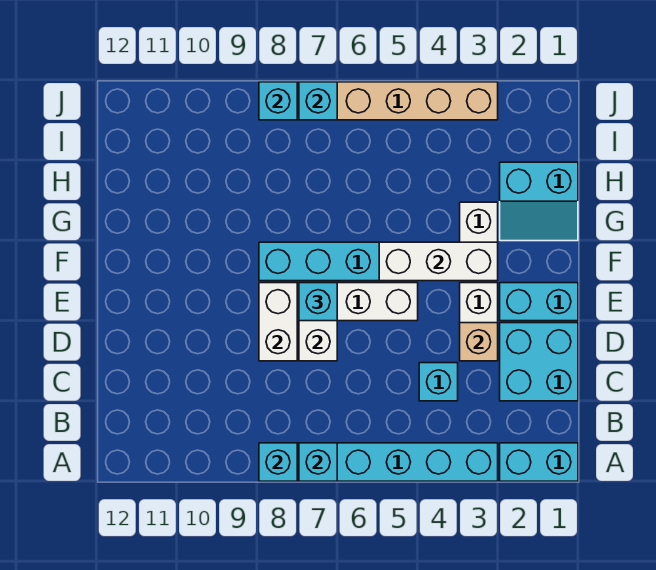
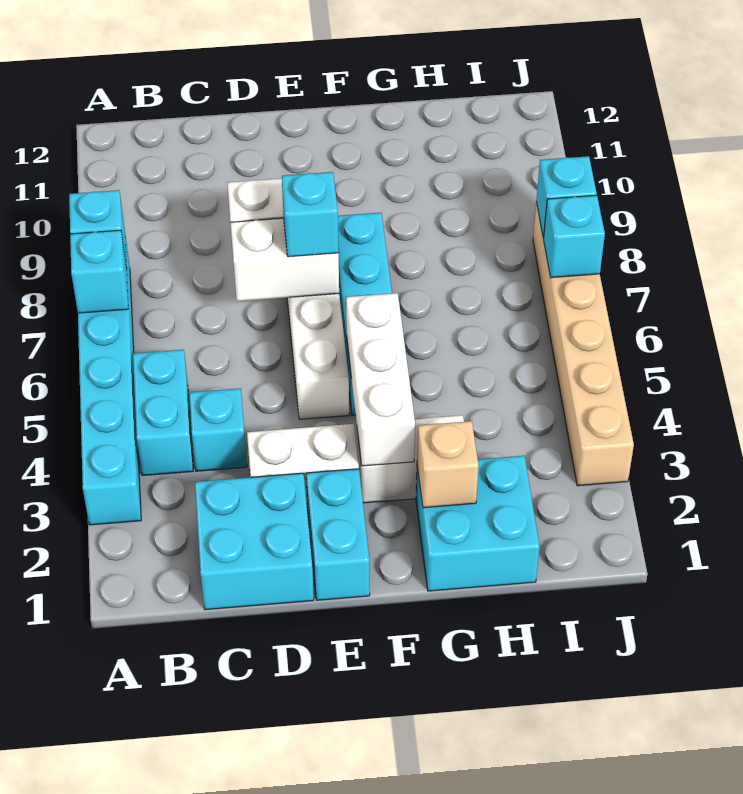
cyan 1x2 brick [500,443,578,481] -> cyan 1x2 brick moved to [133,350,193,476]
tan 1x1 brick [460,323,498,361] -> tan 1x1 brick moved to [417,421,479,508]
cyan 2x2 slope [500,162,578,241] -> cyan 2x2 brick [416,456,540,591]

